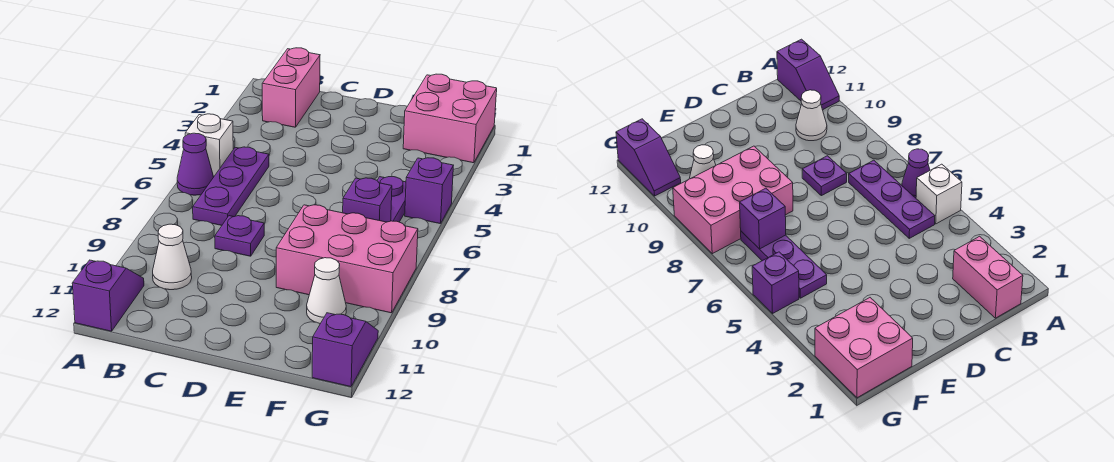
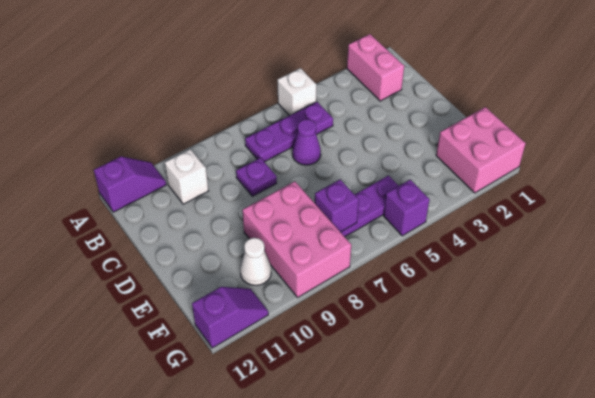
purple 1x1 cone [177,133,213,195] -> purple 1x1 cone moved to [292,119,321,165]
pink 1x2 brick [262,48,320,127] -> pink 1x2 brick turned to [347,34,404,101]
white 1x1 cone [153,224,192,290] -> white 1x1 brick [165,149,208,204]

